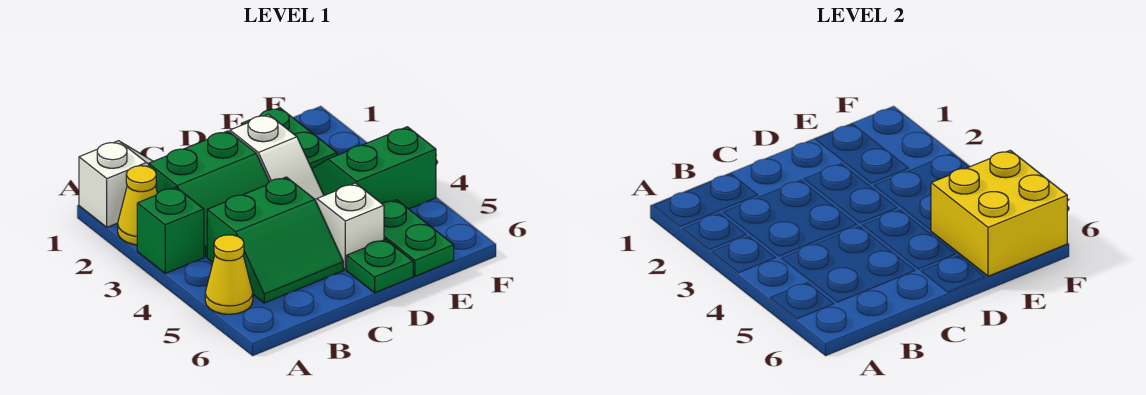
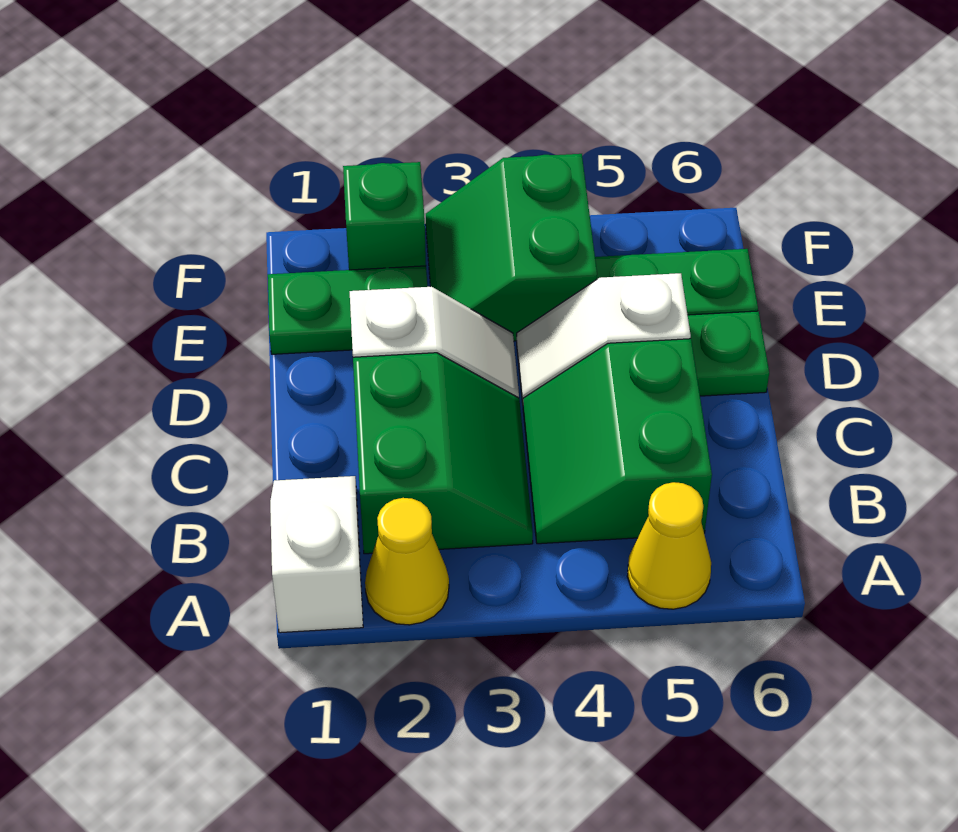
green 1x1 brick [137,187,204,273] -> green 1x1 brick moved to [343,162,426,270]
green 2x2 slope [207,177,343,303] -> green 2x2 slope turned to [523,339,712,544]
yellow 2x2 brick [931,150,1067,276] -> none

